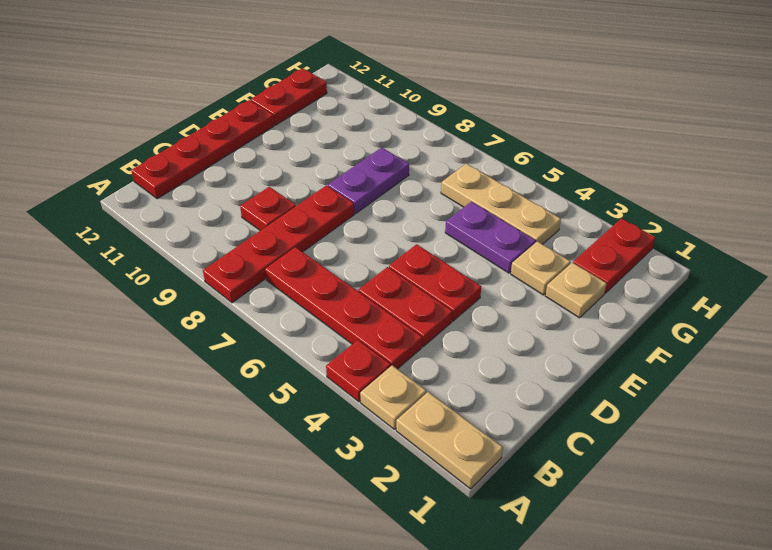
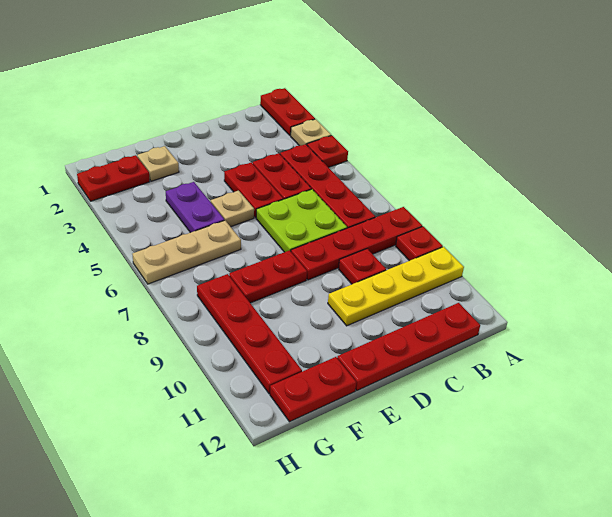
tan 1x2 plate [396,392,503,489] -> red 1x2 plate [260,88,315,136]
none -> red 1x1 plate [396,226,443,261]
none -> yellow 1x4 plate [328,247,464,326]
none -> lime 2x2 plate [256,189,347,252]
purple 1x2 plate [328,147,409,213] -> red 1x2 plate [229,250,307,303]
tan 1x1 plate [511,241,570,295] -> tan 1x1 plate moved to [211,191,254,227]
tan 1x3 plate [441,164,561,244] -> tan 1x3 plate turned to [132,220,241,284]
none -> red 1x4 plate [197,274,302,394]

